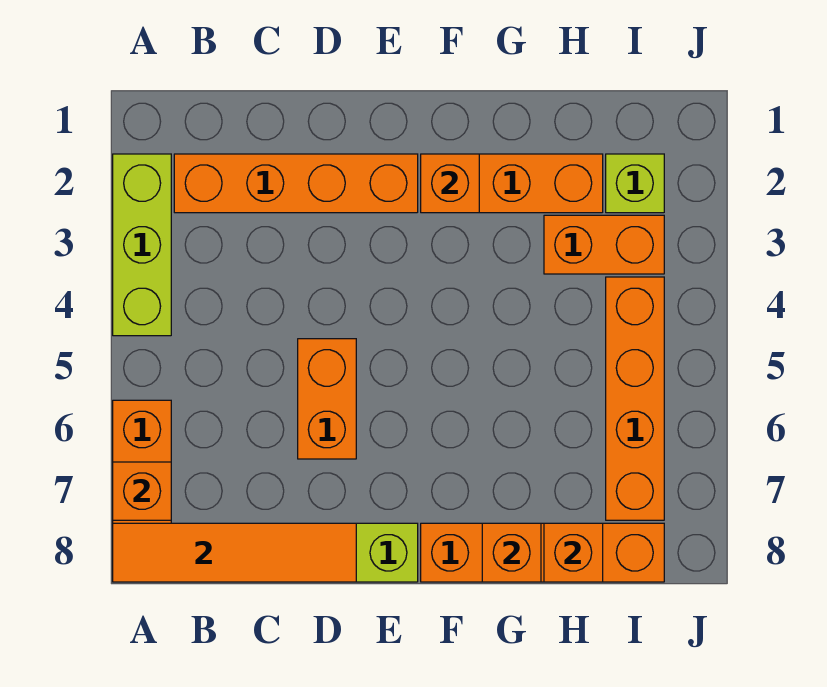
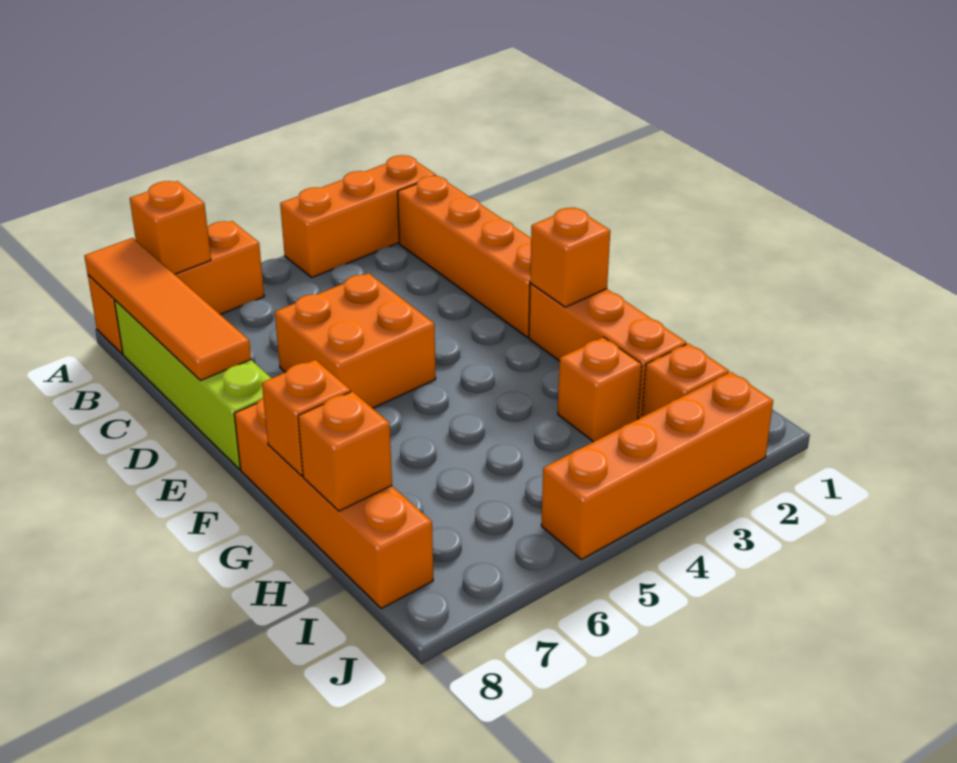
lime 1x3 brick [113,154,171,336] -> orange 1x3 brick [280,155,436,277]
orange 1x2 brick [298,339,356,459] -> orange 2x2 brick [275,273,436,408]
orange 1x2 brick [544,215,664,274] -> orange 1x1 brick [558,337,642,442]
lime 1x1 brick [606,154,664,213] -> orange 1x1 brick [642,344,729,417]
orange 1x4 brick [606,277,664,520] -> orange 1x4 brick moved to [541,372,773,559]

